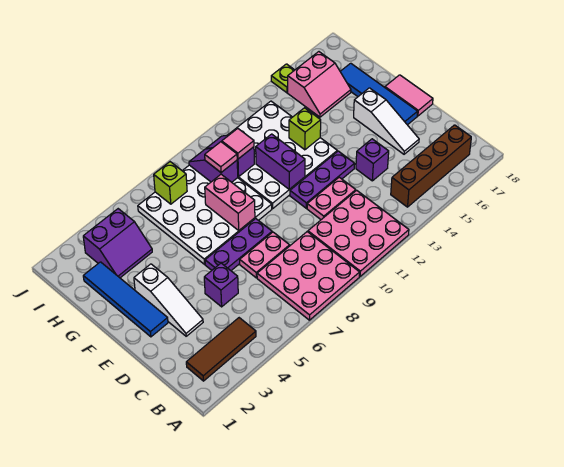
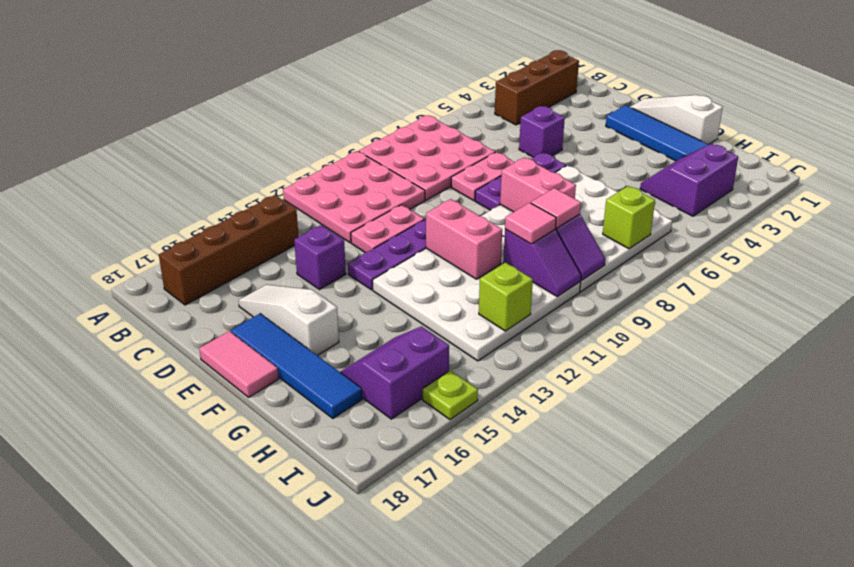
brown 1x3 tile [186,318,256,381] -> brown 1x3 brick [495,50,579,125]
white 1x3 slope [134,264,203,336] -> white 1x3 slope moved to [630,95,723,144]
purple 1x2 brick [256,134,305,189] -> pink 1x2 brick [426,199,502,279]
lime 1x1 brick [289,108,321,150] -> lime 1x1 brick moved to [479,263,533,331]
pink 2x2 slope [288,52,351,117] -> purple 2x2 slope [341,326,449,419]

